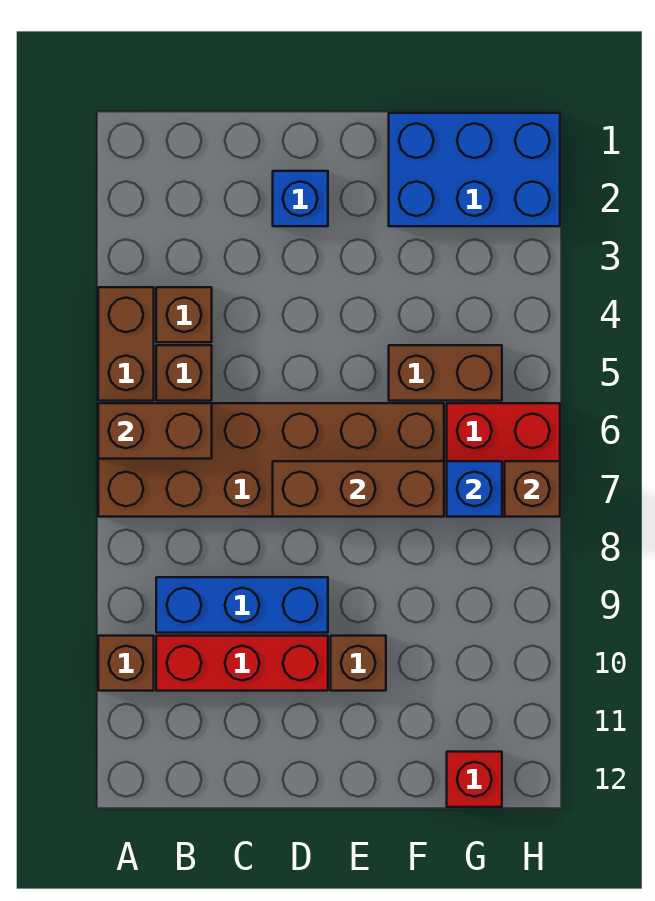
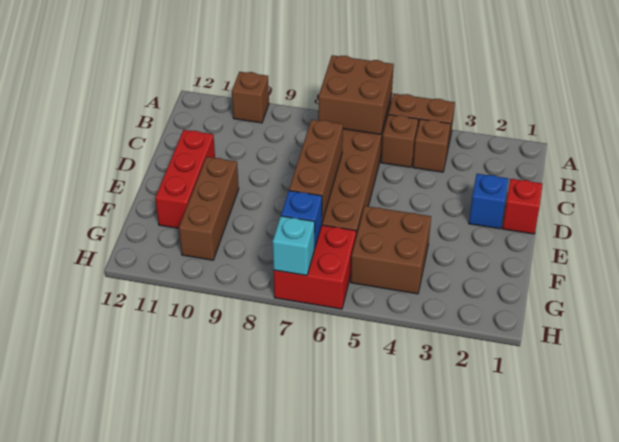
brown 1x2 brick [98,403,212,459] -> brown 2x2 brick [318,55,394,134]
blue 1x3 brick [156,577,328,633] -> none
red 1x3 brick [156,636,328,691] -> red 1x3 brick moved to [155,130,215,228]
brown 1x1 brick [331,636,386,691] -> brown 1x3 brick [179,157,239,260]
blue 2x3 brick [389,113,560,226] -> none
brown 1x2 brick [389,345,502,401] -> brown 2x2 brick [351,206,431,294]
red 1x1 brick [447,752,502,807] -> red 1x1 brick moved to [502,179,543,234]
brown 1x1 brick [505,461,560,517] -> cyan 1x1 brick [273,216,315,276]

